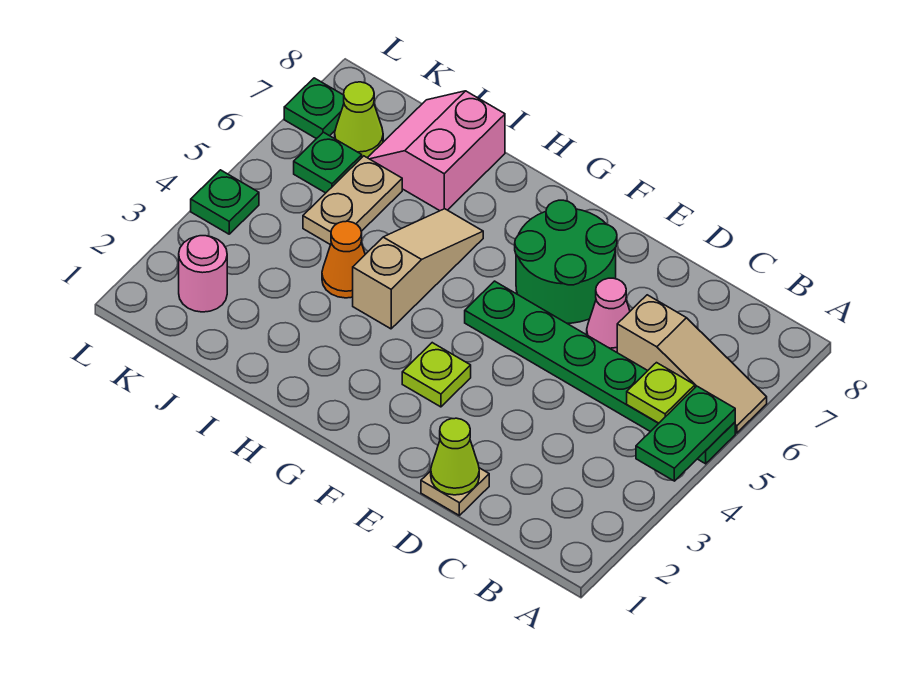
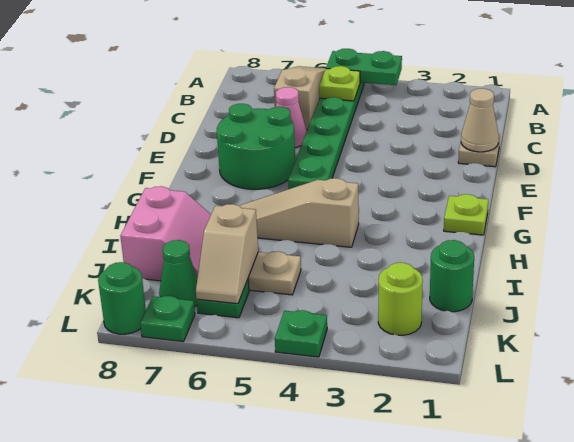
lime 1x1 cone [431,418,479,495] -> tan 1x1 cone [461,88,499,152]
lime 1x1 plate [402,343,471,407] -> lime 1x1 plate moved to [444,194,488,235]
orange 1x1 cone [322,221,365,298] -> none
pink 2x2 slope [367,91,505,211] -> pink 2x2 slope turned to [120,186,211,281]
none -> green 1x1 round brick [430,240,474,312]
none -> tan 1x2 slope [196,204,258,304]
pink 1x1 round brick [179,236,227,312] -> lime 1x1 round brick [378,263,423,335]
lime 1x1 cone [335,82,383,157] -> green 1x1 cone [159,240,198,307]
none -> green 1x1 round brick [98,262,146,334]

